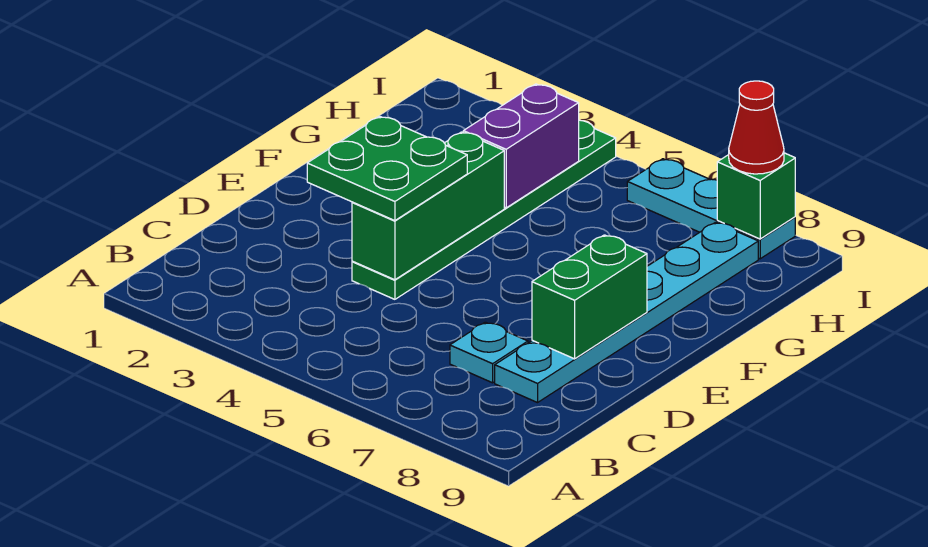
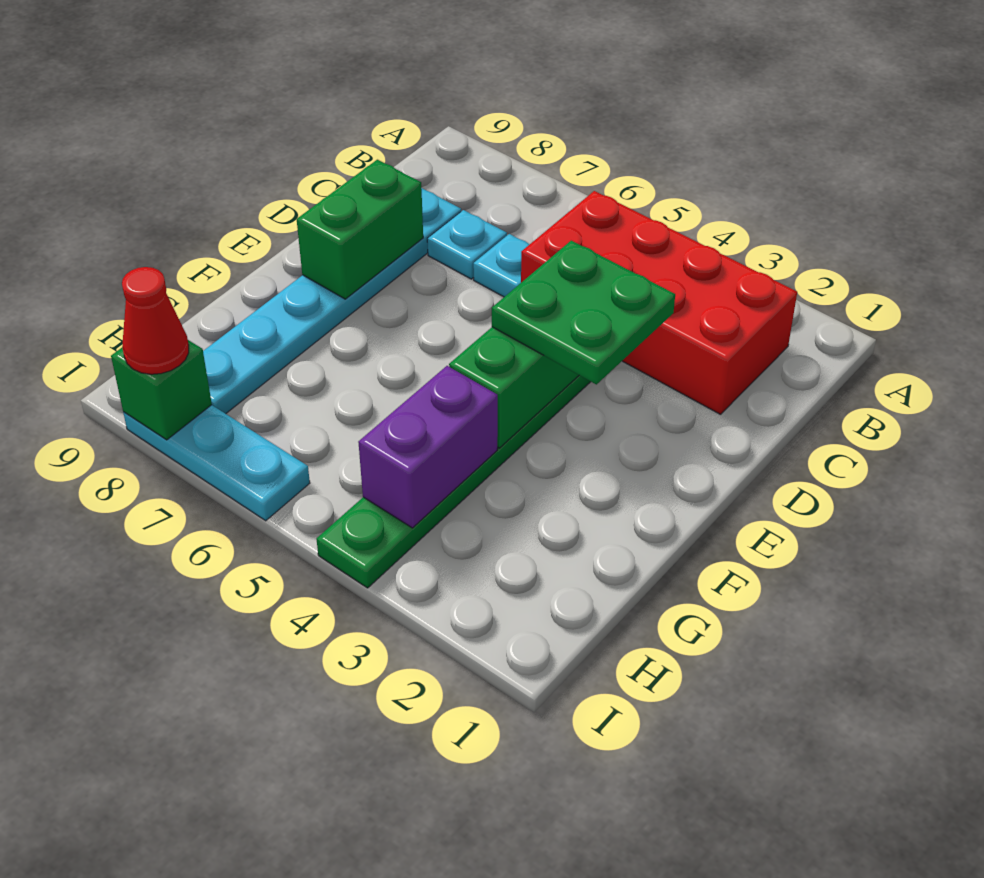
none -> red 2x4 brick [521,191,797,414]
none -> cyan 1x1 plate [473,234,530,297]

